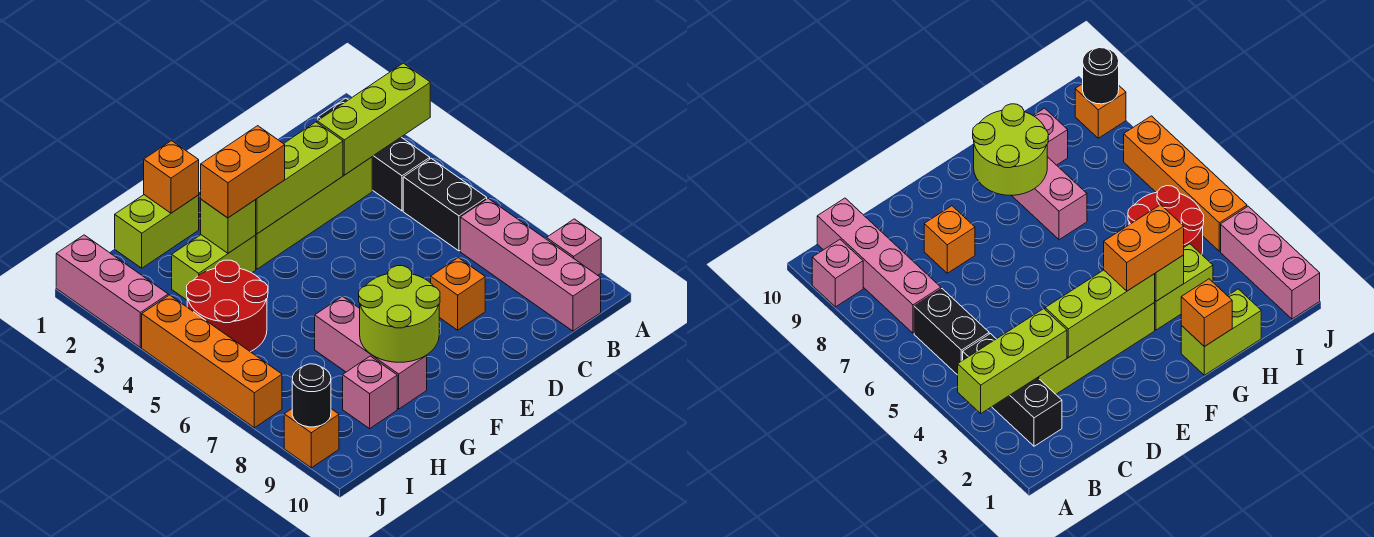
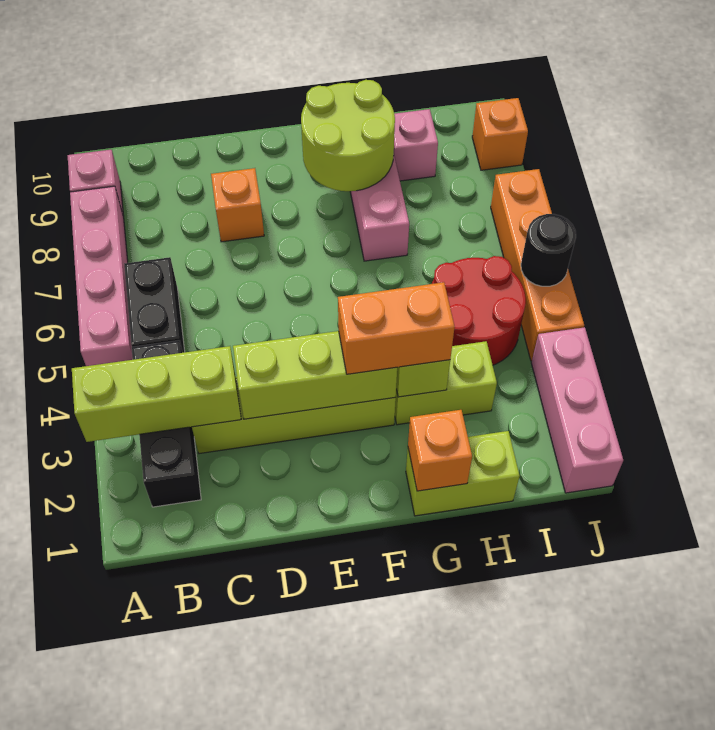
pink 1x4 brick [460,199,601,331] -> pink 1x4 brick moved to [70,186,133,366]
black 1x1 round brick [292,364,331,427] -> black 1x1 round brick moved to [521,214,576,286]

